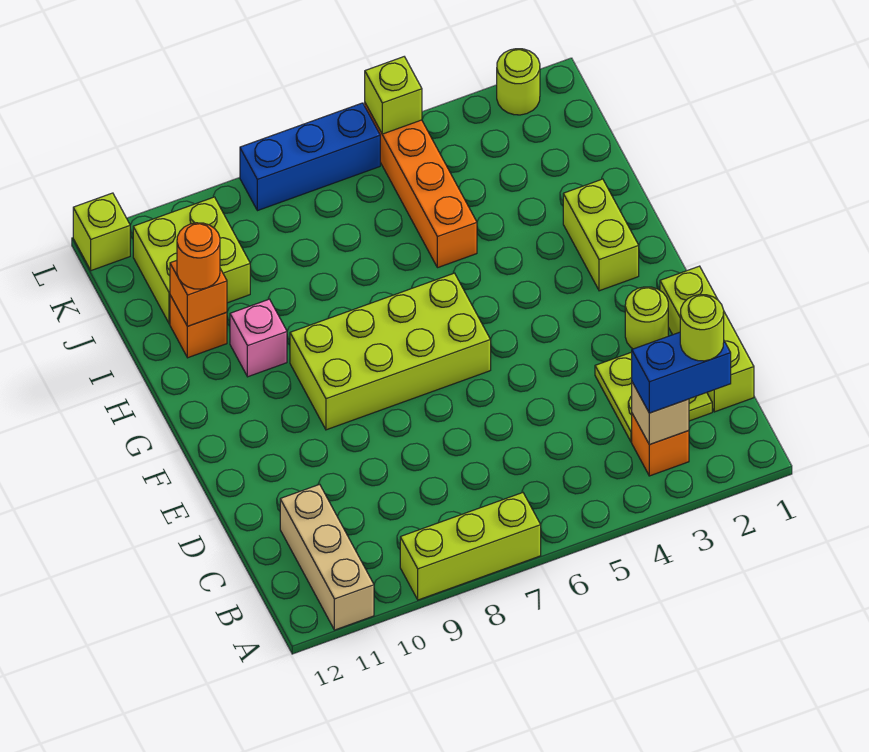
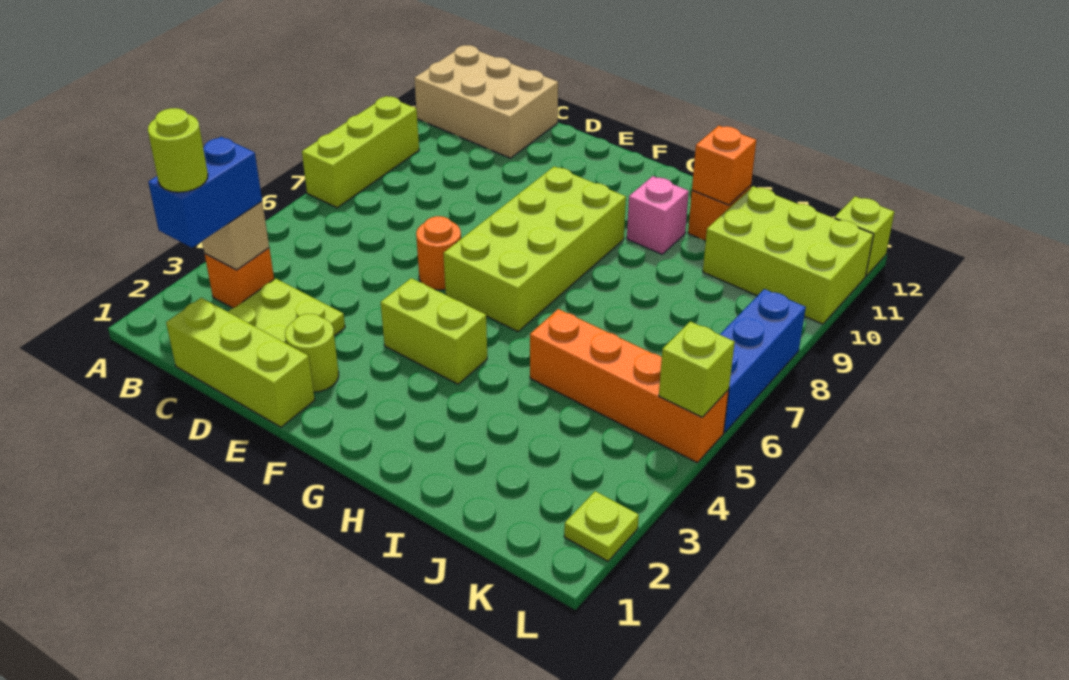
tan 1x3 brick [280,484,374,630] -> tan 2x3 brick [414,45,558,158]
lime 1x2 brick [563,179,639,291] -> lime 1x2 brick moved to [381,278,487,384]
orange 1x1 round brick [177,223,220,289] -> orange 1x1 round brick moved to [416,216,461,290]
lime 2x2 brick [133,197,250,324] -> lime 2x3 brick [703,186,874,324]
lime 1x1 round brick [497,49,540,115] -> lime 1x1 plate [564,491,639,561]

